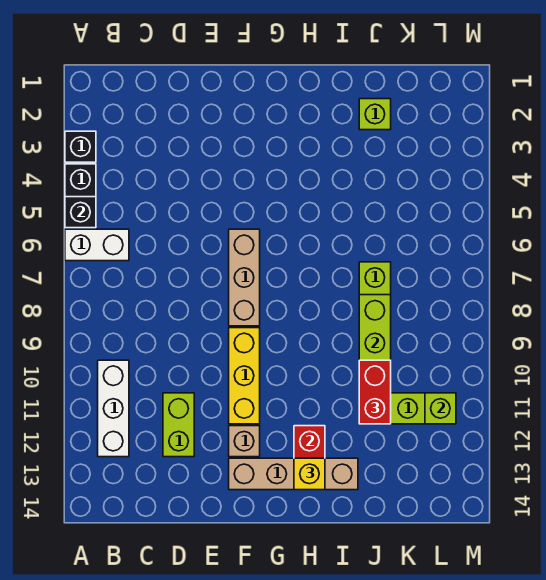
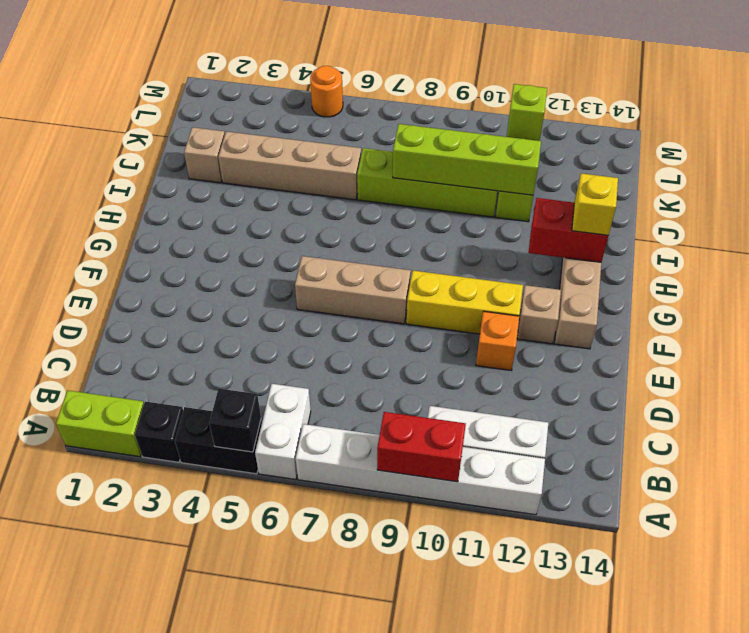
none -> white 1x6 brick [296,424,545,515]
lime 1x2 brick [163,393,194,457] -> lime 1x2 brick moved to [56,390,144,457]
none -> orange 1x1 brick [476,311,520,370]
lime 1x1 brick [359,99,391,130] -> tan 1x1 brick [184,127,225,183]
none -> tan 1x4 brick [218,131,361,200]
red 1x2 brick [359,360,391,424] -> red 1x2 brick moved to [377,412,466,482]
none -> orange 1x1 round brick [310,66,343,117]

